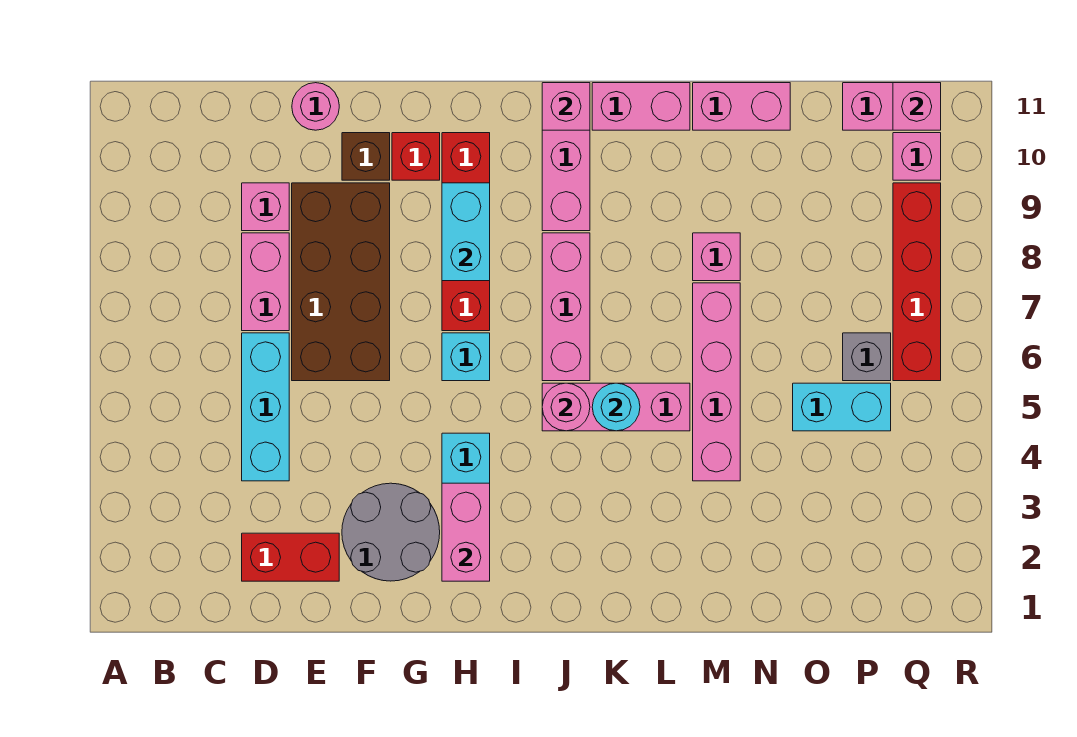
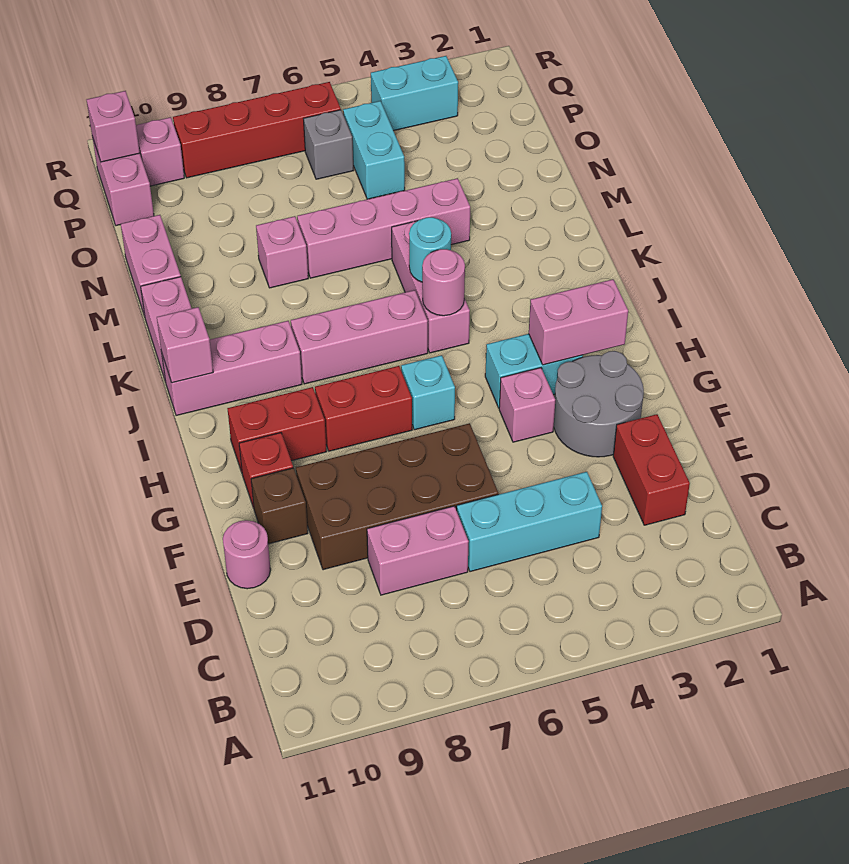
pink 1x1 brick [242,183,289,231] -> pink 1x1 brick moved to [499,368,555,442]
cyan 1x2 brick [442,183,490,281] -> cyan 1x2 brick moved to [371,56,458,131]

